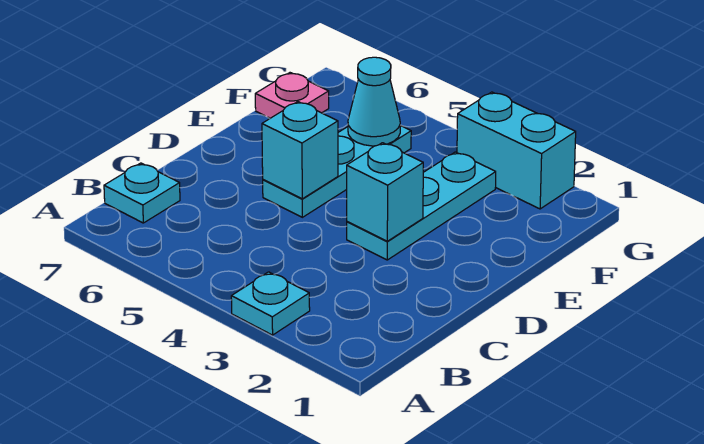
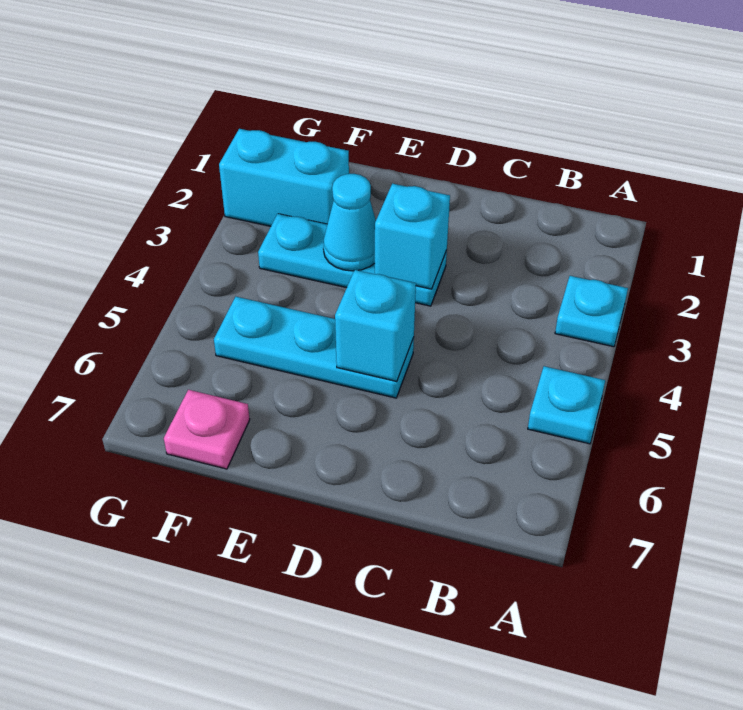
cyan 1x1 plate [104,163,180,223] -> cyan 1x1 plate moved to [528,366,605,444]
cyan 1x1 cone [348,57,400,146] -> cyan 1x1 cone moved to [323,174,376,271]
cyan 1x2 brick [457,92,576,209] -> cyan 1x2 brick turned to [219,129,349,226]

